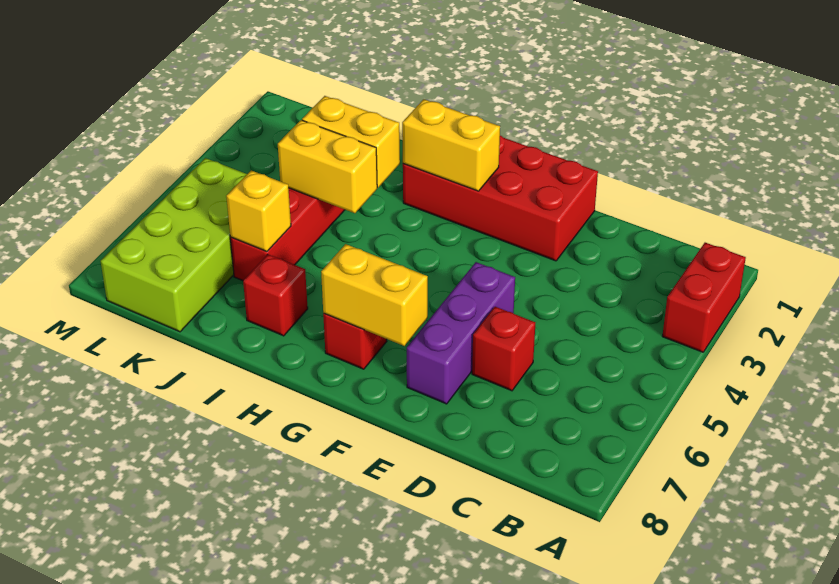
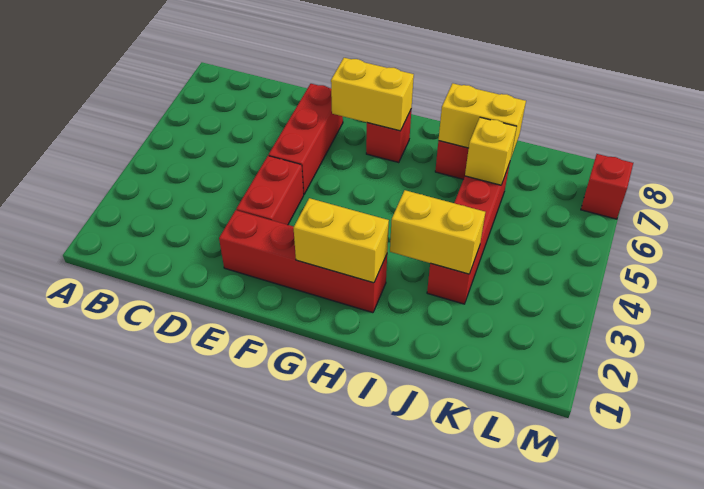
red 1x2 brick [662,243,746,352] -> red 1x2 brick moved to [236,156,304,225]
red 1x1 brick [472,307,535,391] -> red 1x1 brick moved to [581,154,633,219]
red 2x4 brick [403,136,598,261] -> red 1x4 brick [219,210,387,313]
purple 1x3 brick [407,262,515,404] -> red 1x3 brick [269,84,343,194]
yellow 1x2 brick [278,120,377,213] -> yellow 1x2 brick moved to [439,83,526,157]
lime 2x4 brick [100,158,247,332] -> none

